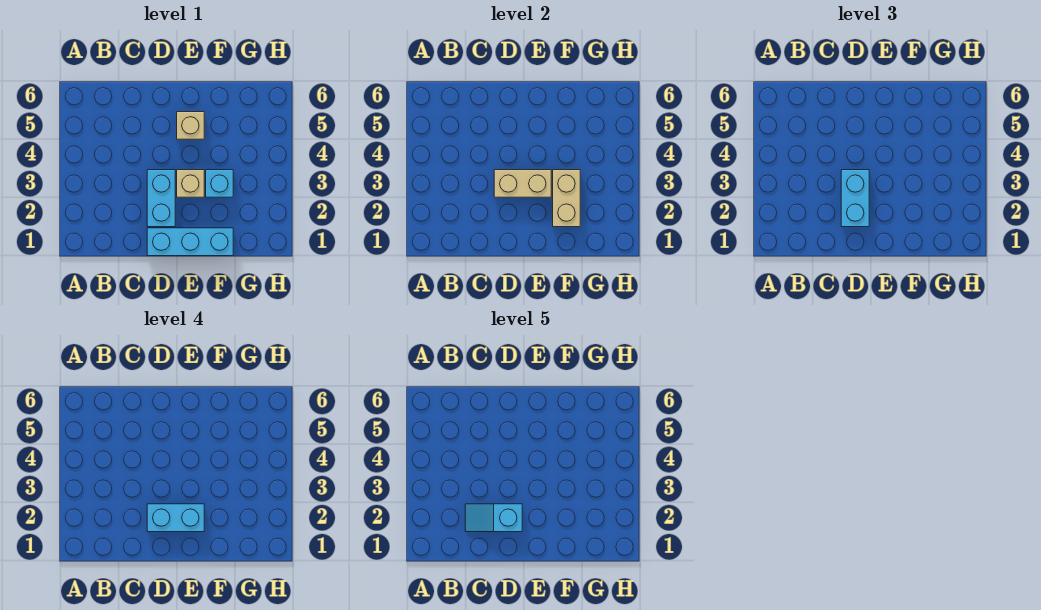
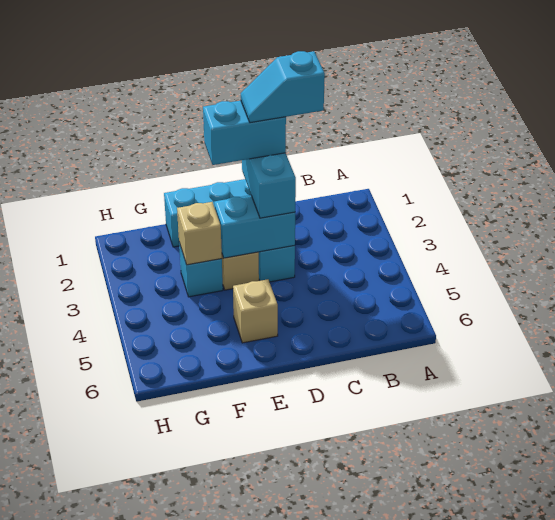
cyan 1x2 slope [465,504,522,532] -> cyan 1x2 slope turned to [241,51,325,123]
tan 1x2 brick [494,170,551,197] -> cyan 1x2 brick [214,195,295,258]
tan 1x2 brick [553,170,580,227] -> tan 1x1 brick [177,202,222,265]

